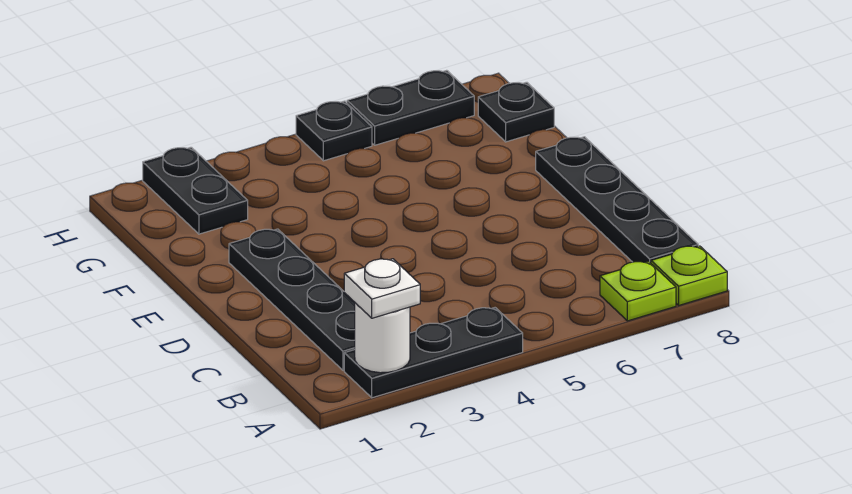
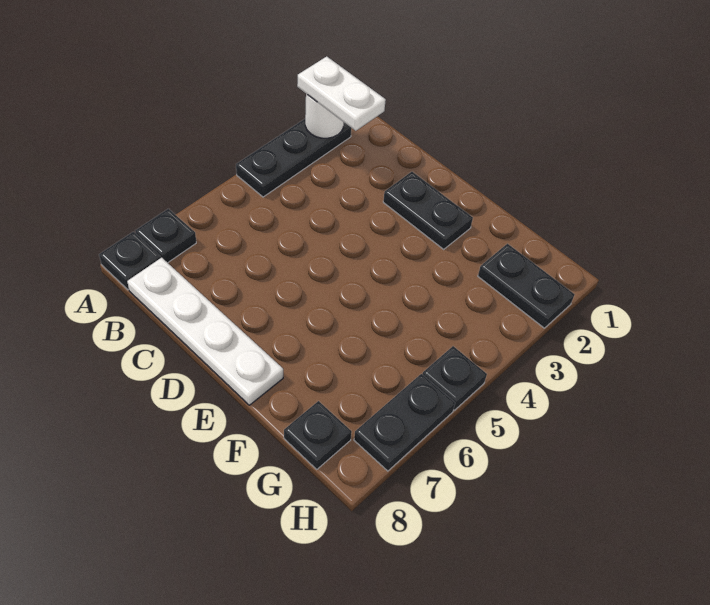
white 1x1 plate [344,259,420,318] -> white 1x2 plate [297,56,386,131]
lime 1x1 plate [600,261,676,321] -> black 1x1 plate [135,209,196,263]
lime 1x1 plate [651,246,727,305] -> black 1x1 plate [99,232,161,290]
black 1x4 plate [229,229,355,370] -> black 1x2 plate [383,172,473,249]
black 1x4 plate [536,137,698,263] -> white 1x4 plate [127,258,283,405]

